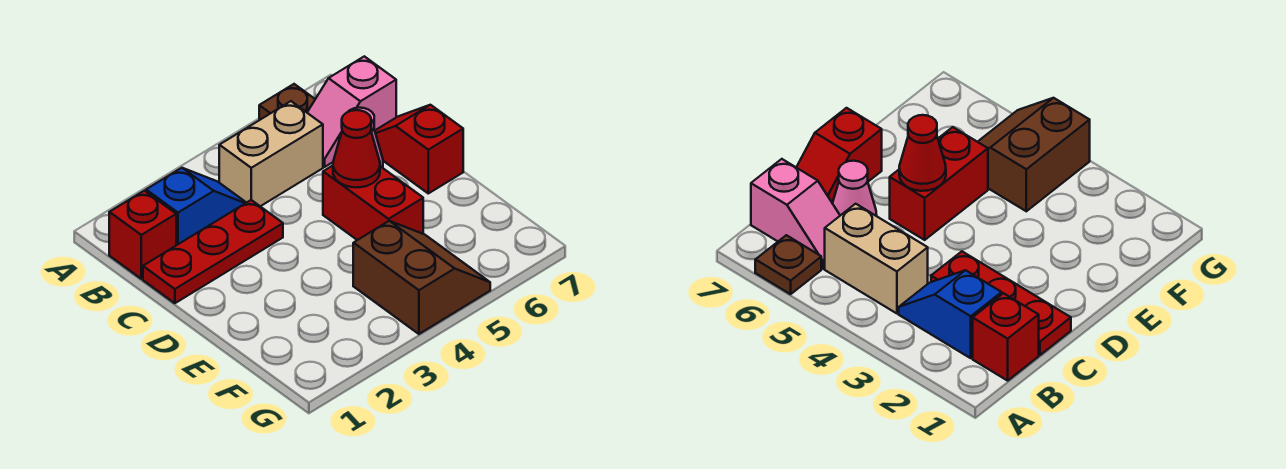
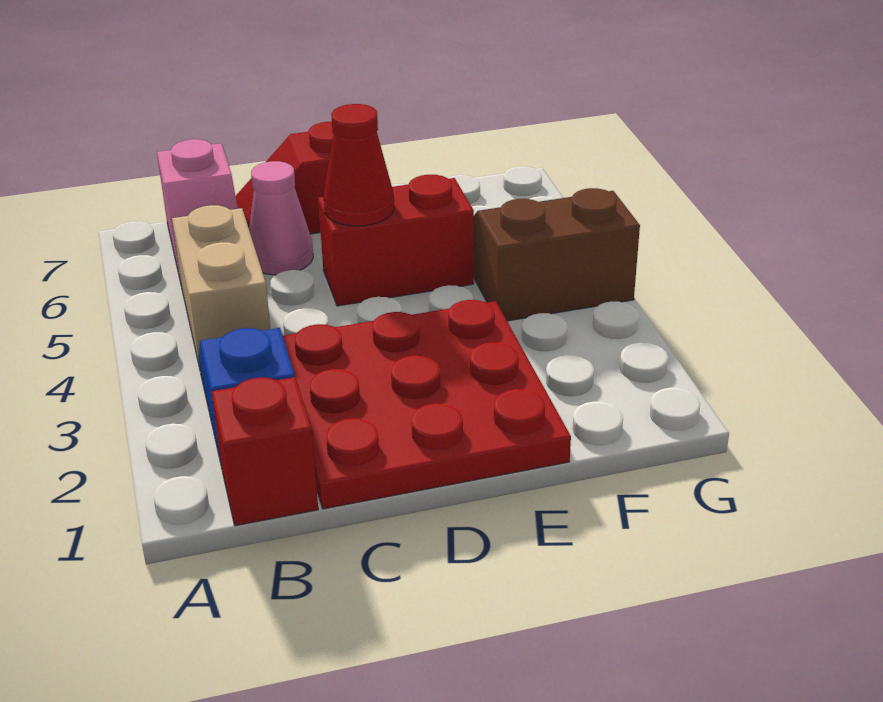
brown 1x1 plate [259,84,315,120] -> none
red 1x3 plate [143,200,283,303] -> red 3x3 plate [283,300,571,509]

